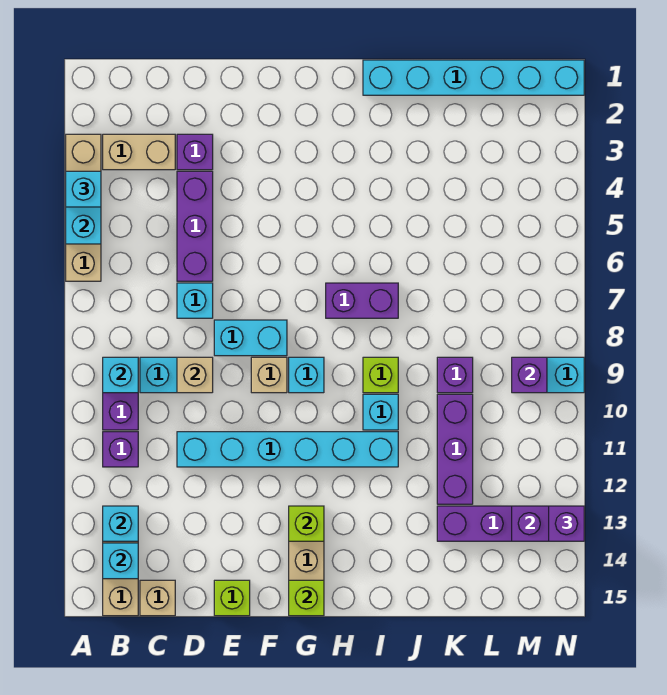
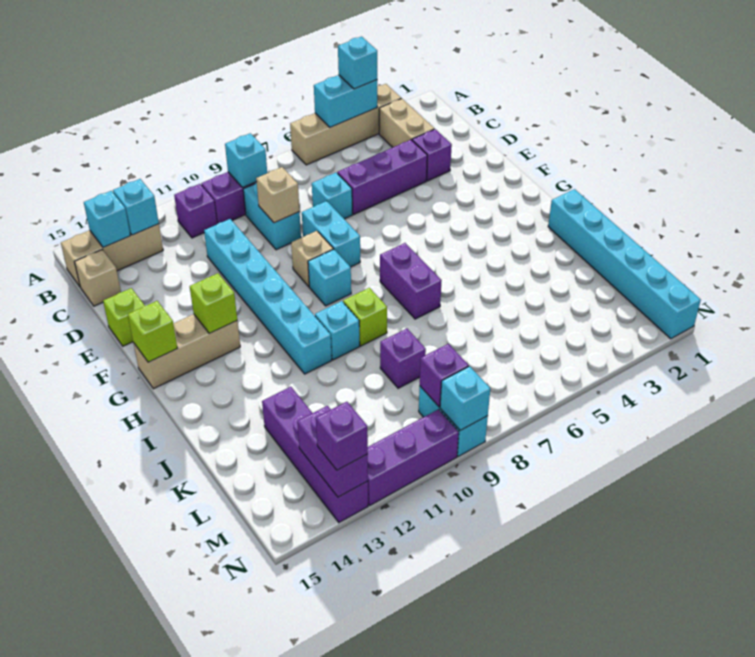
purple 1x3 brick [437,394,473,504] -> purple 1x3 brick moved to [368,409,459,505]
none -> cyan 1x1 brick [440,366,490,430]

